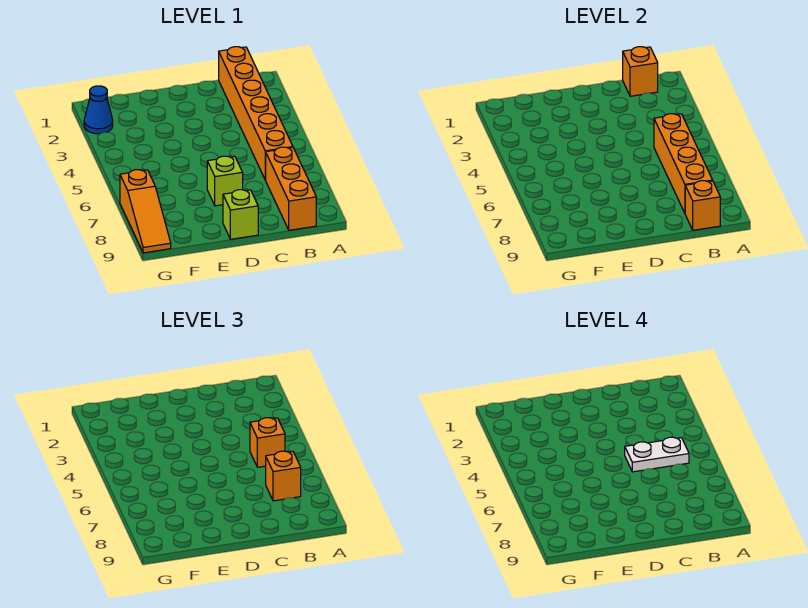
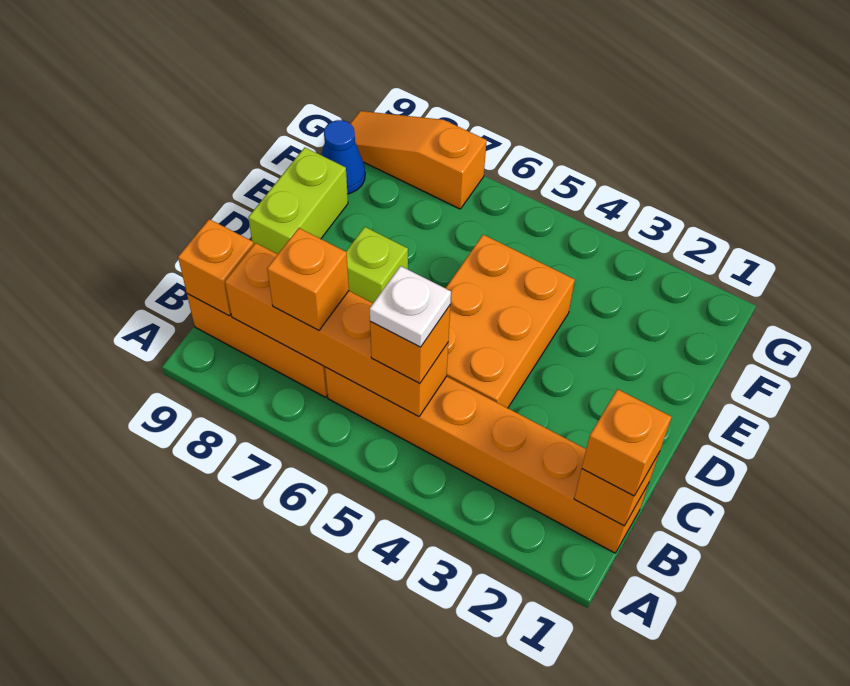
none -> orange 1x1 brick [582,389,671,496]
white 1x2 plate [625,437,689,472] -> white 1x1 plate [370,266,451,347]
none -> orange 2x3 brick [446,235,575,408]
lime 1x1 brick [223,190,258,239] -> lime 1x2 brick [248,147,348,254]
blue 1x1 cone [84,86,113,134] -> blue 1x1 cone moved to [322,120,365,194]

